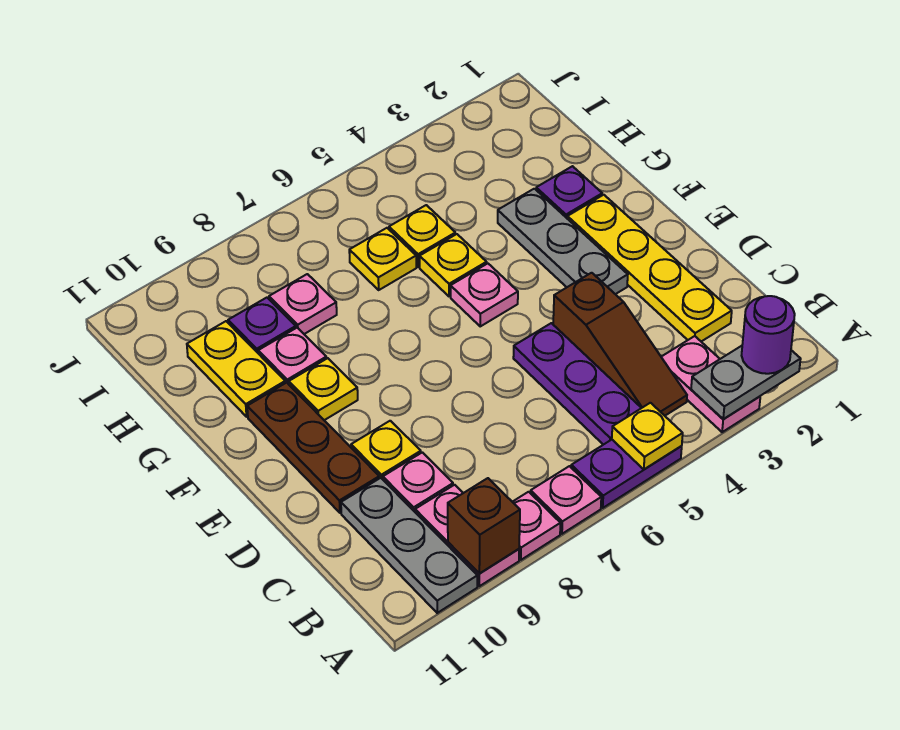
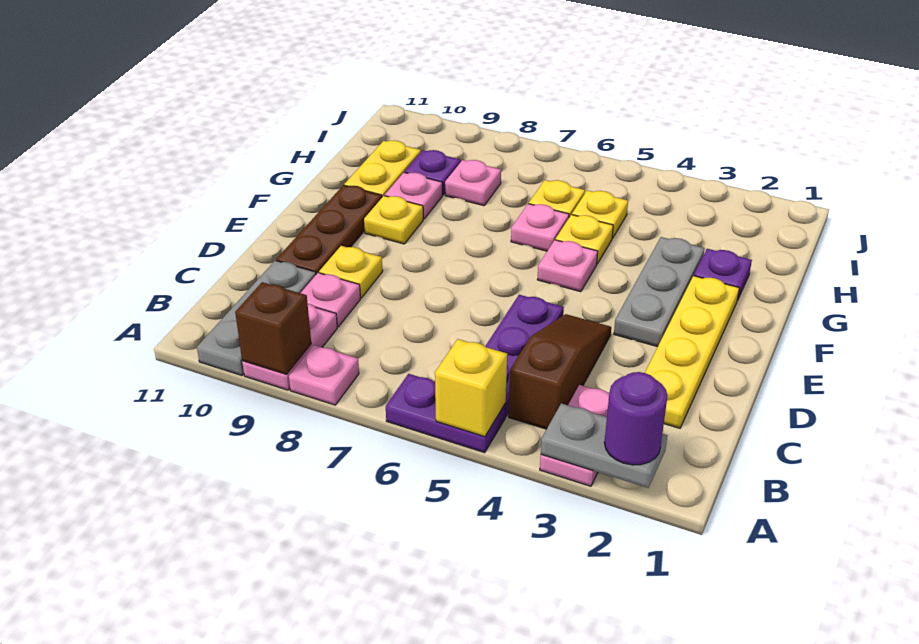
yellow 1x1 plate [612,403,683,469] -> yellow 1x1 brick [435,339,507,437]
pink 1x1 plate [531,466,601,534] -> pink 1x1 plate moved to [511,204,569,251]
brown 1x3 slope [553,273,687,416] -> brown 1x3 slope turned to [509,314,611,429]

